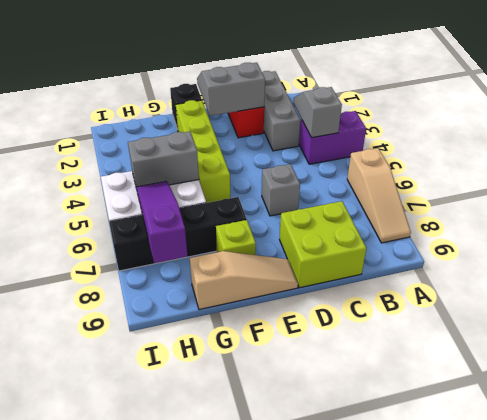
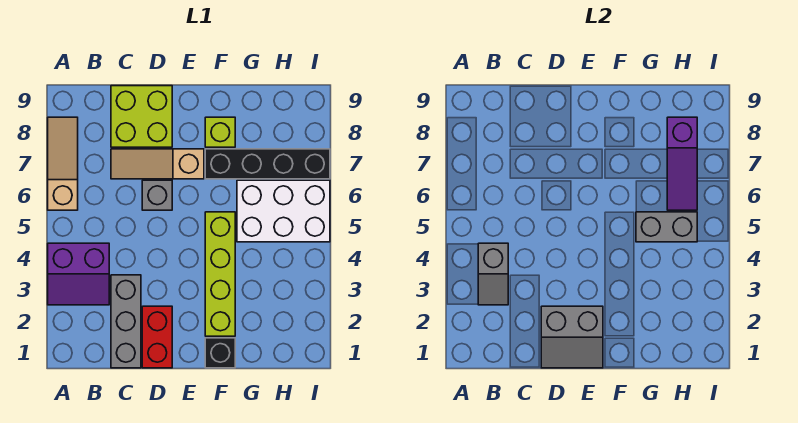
tan 1x3 slope [190,251,298,310] -> tan 1x3 slope moved to [111,149,204,179]

